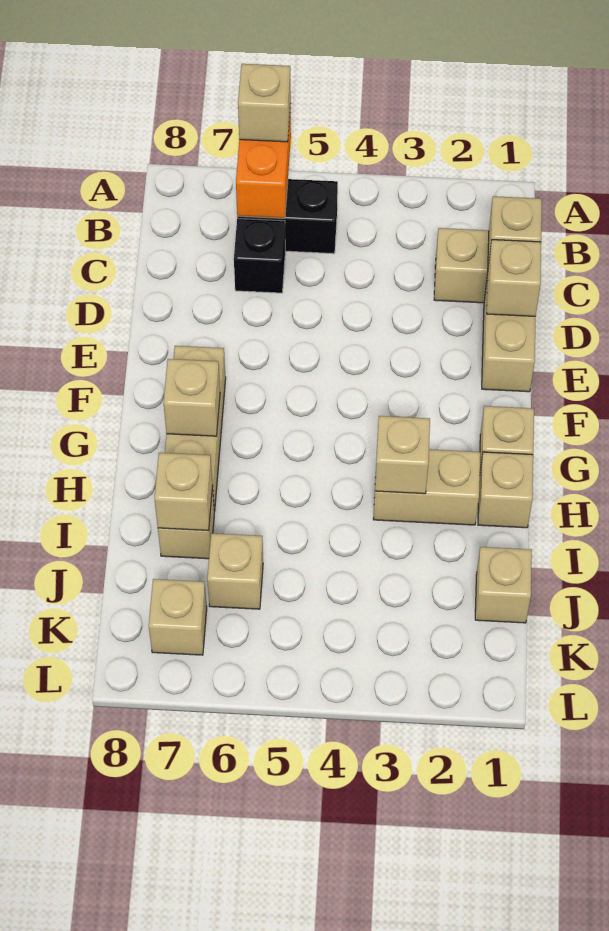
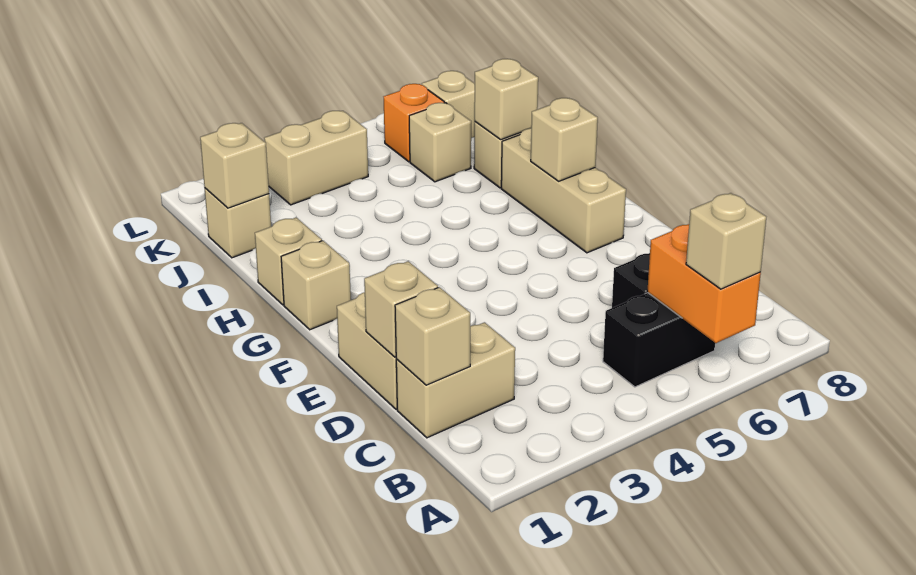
tan 1x2 brick [373,449,480,525] -> tan 1x2 brick moved to [264,111,368,205]
tan 1x1 brick [375,416,430,494] -> tan 1x1 brick moved to [200,123,269,208]
none -> orange 1x1 brick [384,84,444,162]

